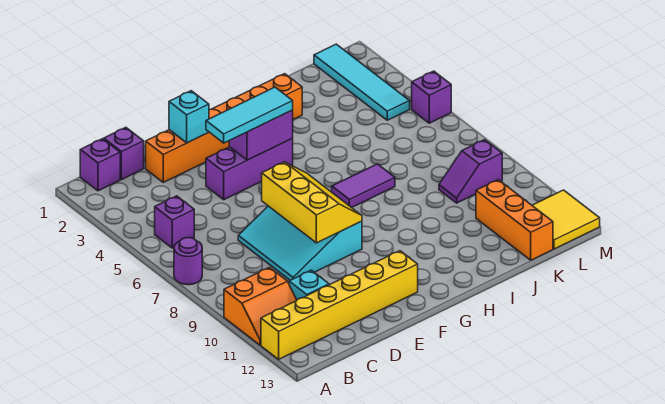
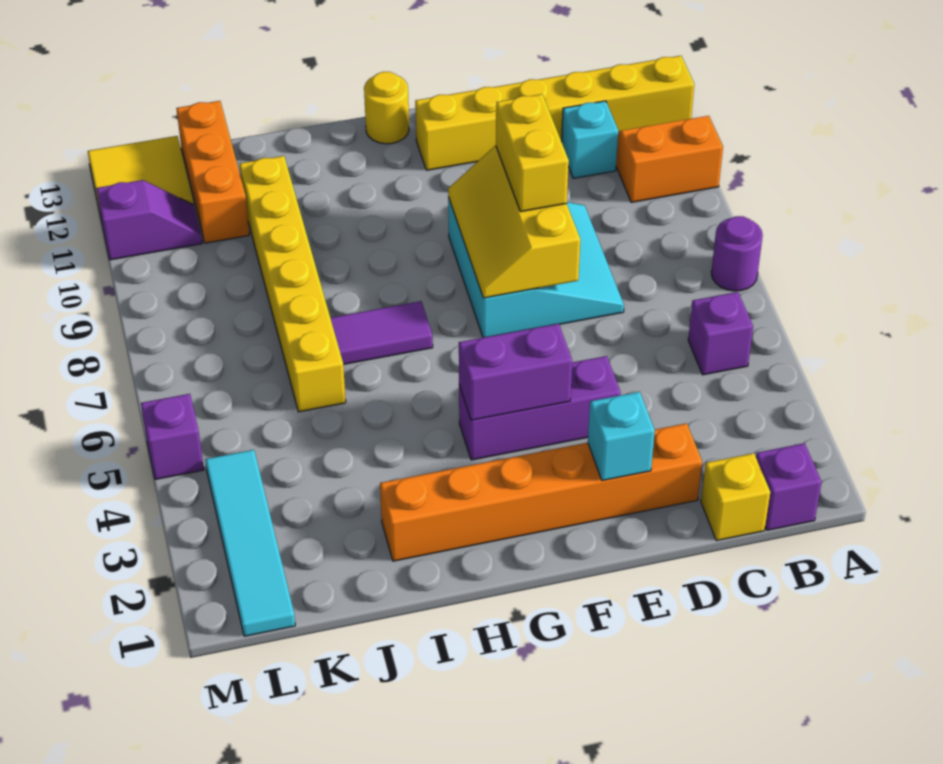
purple 1x1 brick [104,128,144,179] -> yellow 1x1 brick [701,453,770,541]
cyan 1x3 tile [206,87,293,143] -> none
none -> yellow 1x2 brick [496,94,569,212]
none -> yellow 1x1 round brick [364,72,409,144]
none -> yellow 1x6 brick [240,156,346,412]
purple 1x2 slope [439,140,502,203] -> purple 1x2 slope moved to [96,180,202,260]

